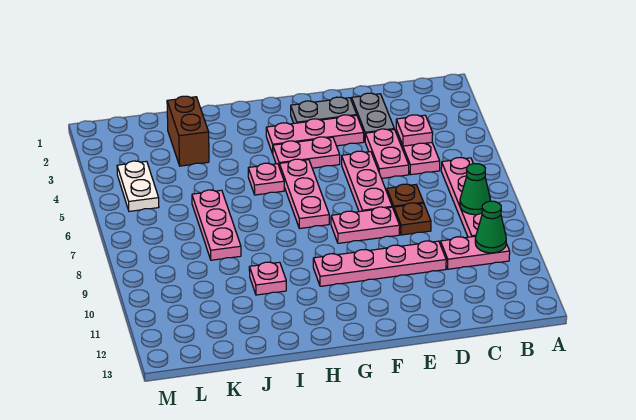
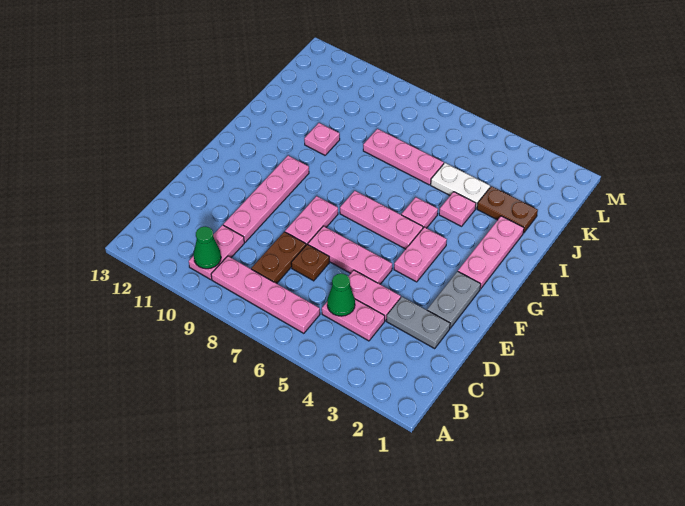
green 1x1 cone [460,164,491,215] -> green 1x1 cone moved to [327,273,355,316]
pink 1x1 plate [396,115,433,146] -> pink 1x1 plate moved to [439,192,476,226]
brown 1x1 plate [394,203,431,235] -> brown 1x2 plate [251,232,306,284]
pink 1x3 plate [266,115,364,154] -> pink 1x3 plate moved to [458,216,524,289]
brown 1x2 brick [167,96,209,166] -> brown 1x2 plate [477,186,538,233]
white 1x2 plate [117,161,159,211] -> white 1x2 plate moved to [431,163,490,209]

